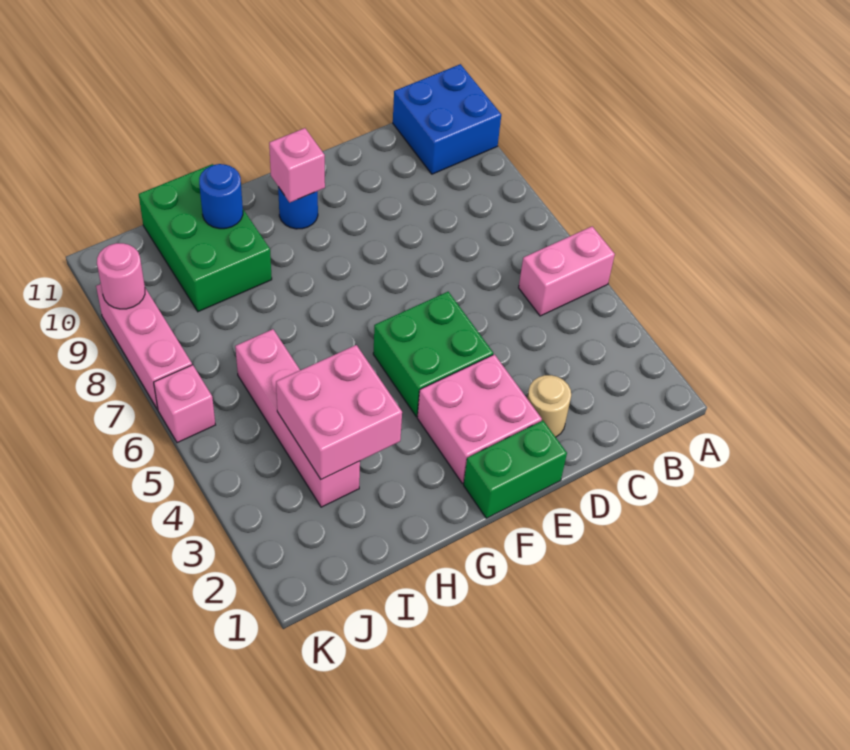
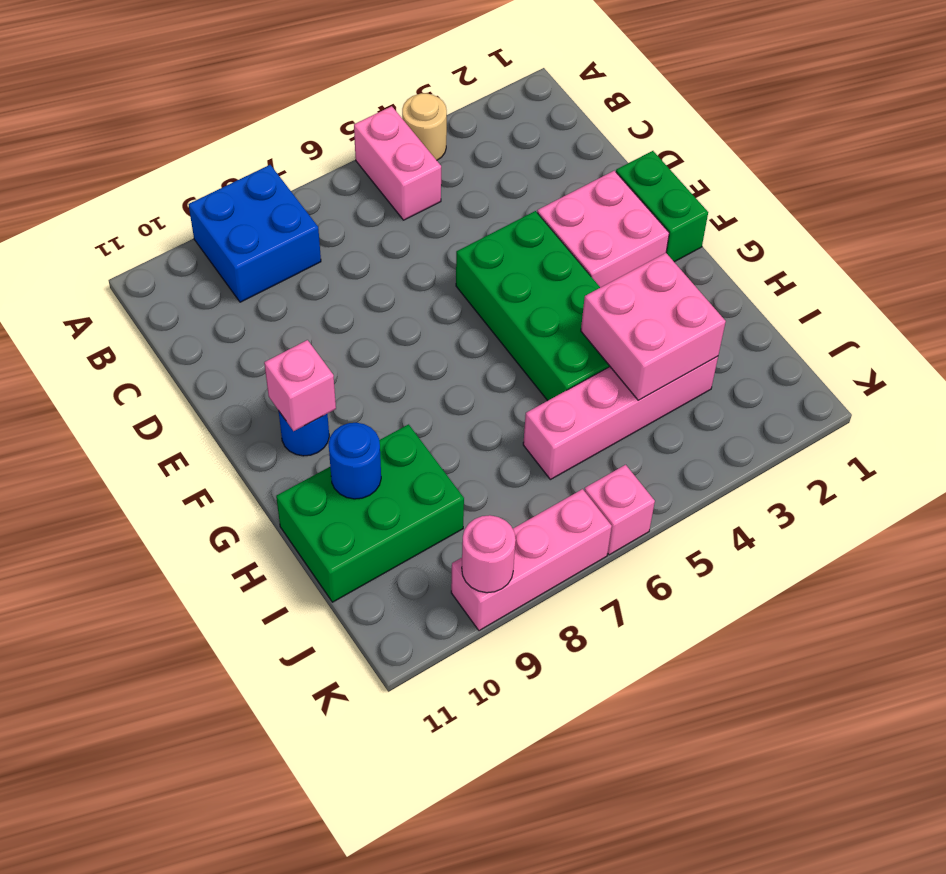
blue 2x2 brick [393,64,501,174] -> blue 2x2 brick moved to [189,165,321,302]
tan 1x1 round brick [527,375,571,437] -> tan 1x1 round brick moved to [402,93,447,160]
green 2x2 brick [373,292,493,417] -> green 2x4 brick [456,211,610,401]

